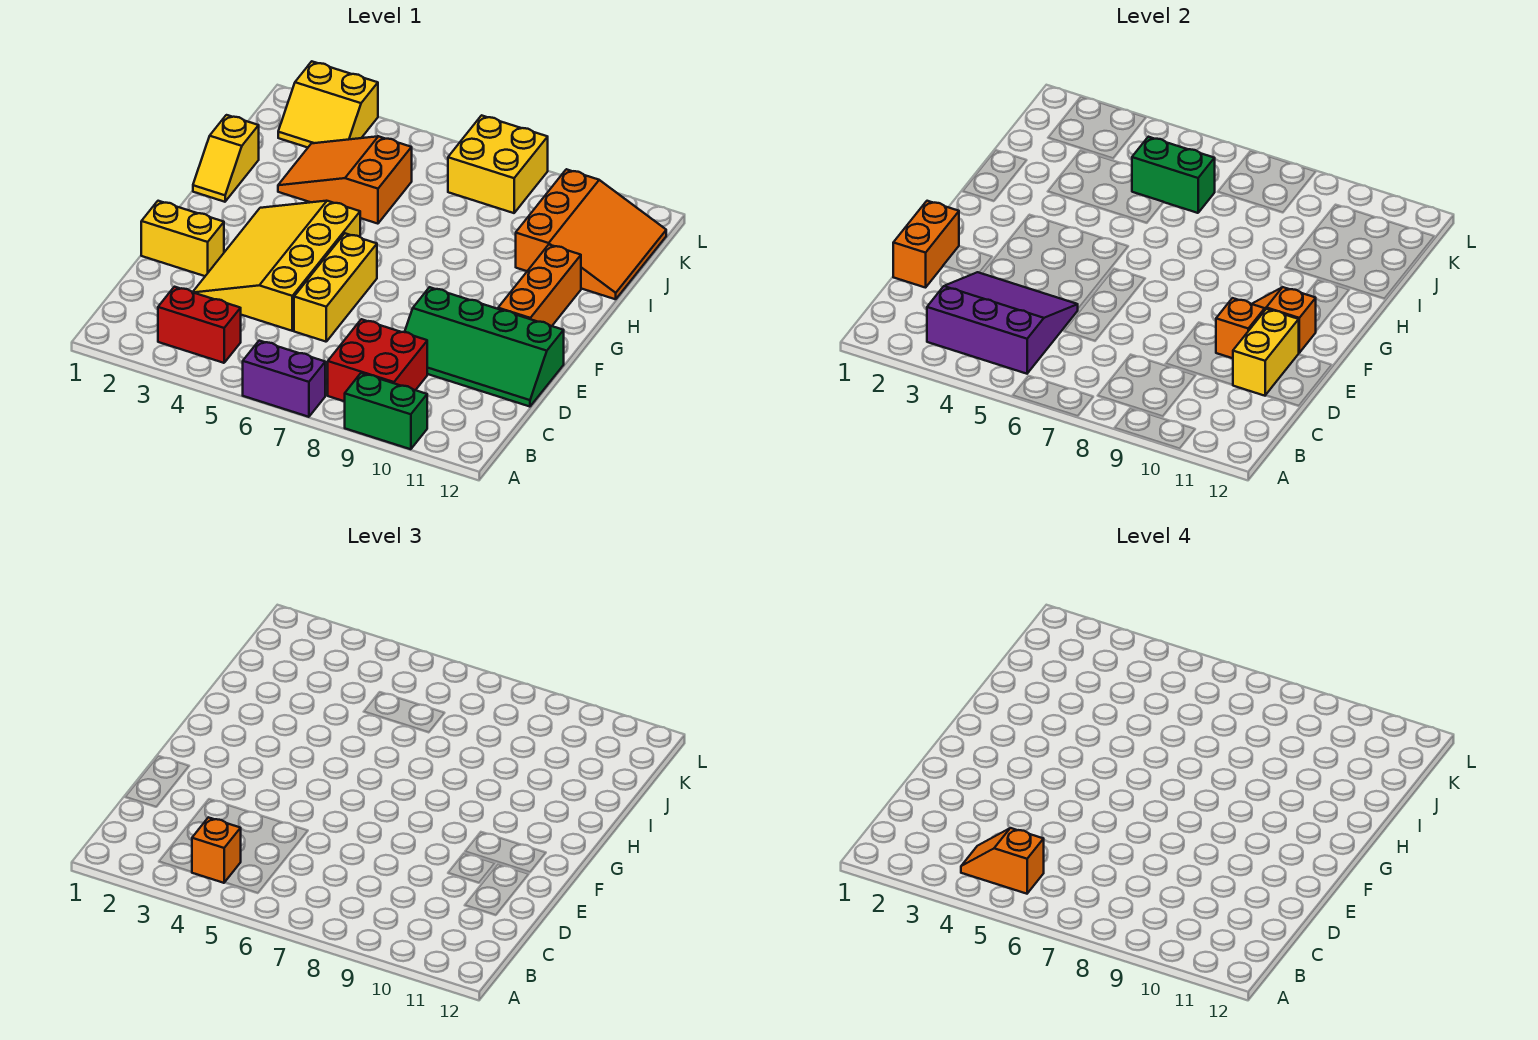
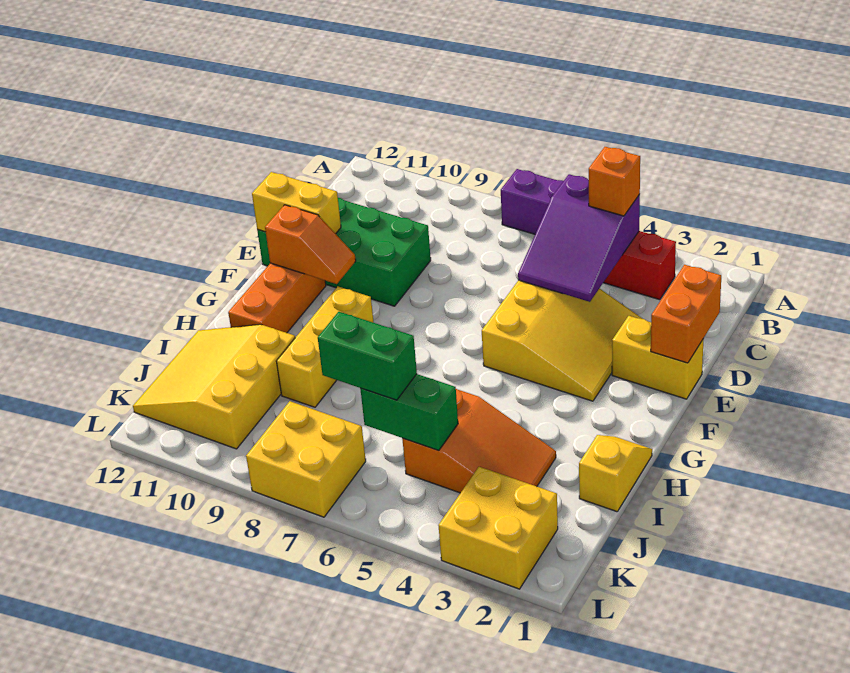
green 1x2 brick [345,373,427,449] -> green 1x2 brick moved to [318,312,417,400]
purple 3x3 slope [927,272,1078,374] -> purple 2x3 slope [518,174,640,302]
orange 1x2 slope [961,828,1044,894] -> none
red 2x2 brick [328,319,427,401] -> none
yellow 3x4 slope [193,201,360,331] -> yellow 3x3 slope [482,280,642,401]
yellow 1x3 brick [294,233,377,342] -> yellow 1x3 brick moved to [276,286,374,407]
green 2x4 slope [405,287,564,407] -> green 2x4 brick [257,198,431,306]
yellow 1x2 brick [1233,309,1299,396] -> yellow 1x2 brick turned to [252,172,341,234]
orange 1x1 brick [1216,298,1265,358] -> none
orange 3x3 slope [516,169,666,299] -> yellow 3x3 slope [133,324,295,449]
yellow 2x2 slope [278,61,378,147] -> yellow 2x2 brick [438,467,558,589]

